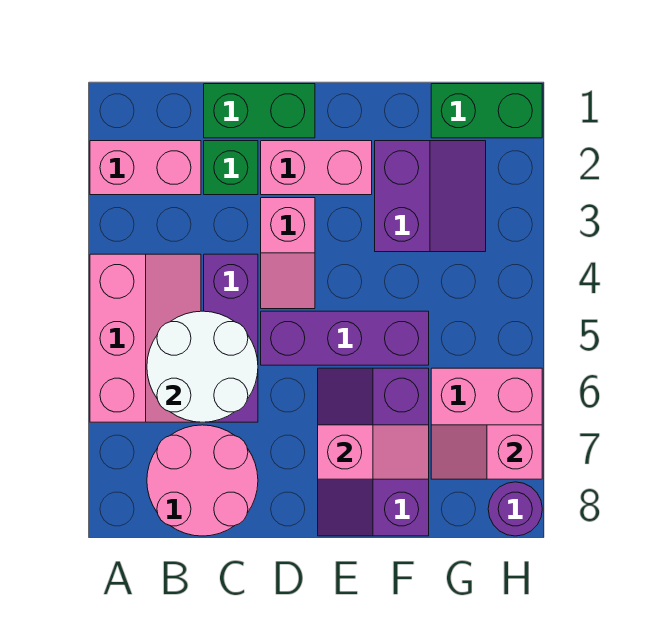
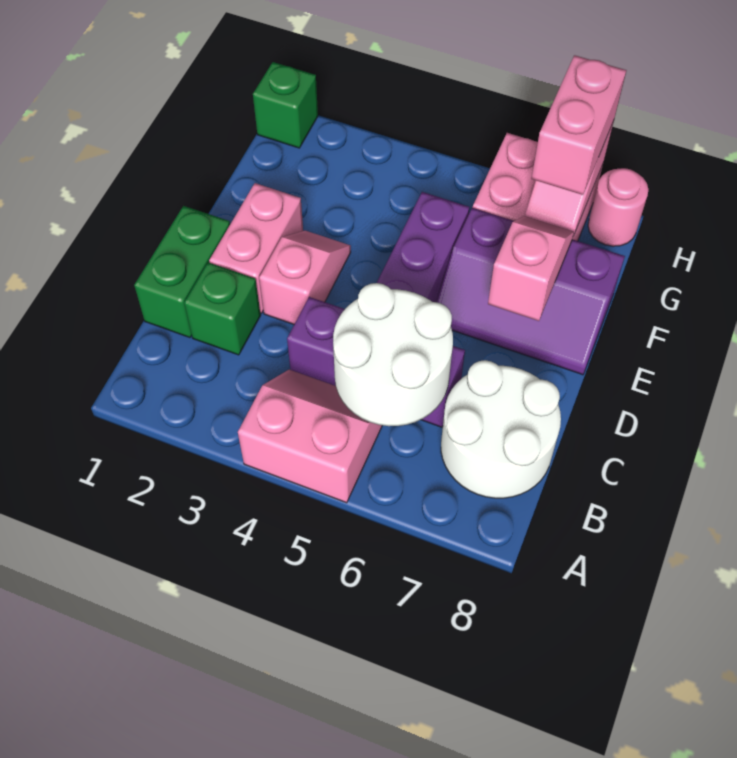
pink 1x2 brick [90,141,201,195] -> pink 1x2 brick moved to [531,55,626,195]
pink 2x3 slope [90,254,201,422] -> pink 2x2 slope [238,370,382,503]
pink 2x2 round brick [147,425,258,536] -> white 2x2 round brick [441,360,561,498]
pink 1x2 slope [261,198,315,309] -> pink 1x2 slope turned to [259,231,351,324]
purple 2x2 slope [375,141,486,252] -> none
green 1x2 brick [431,84,542,138] -> green 1x1 brick [253,62,318,148]
purple 1x1 round brick [488,482,542,536] -> pink 1x1 round brick [588,168,648,246]

